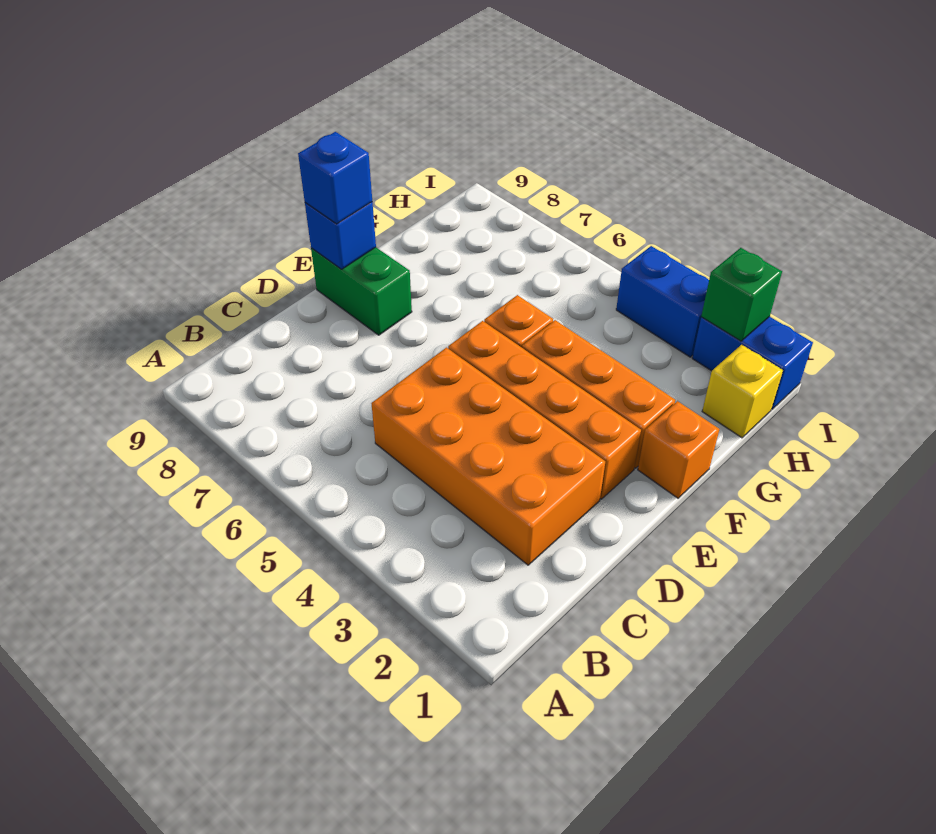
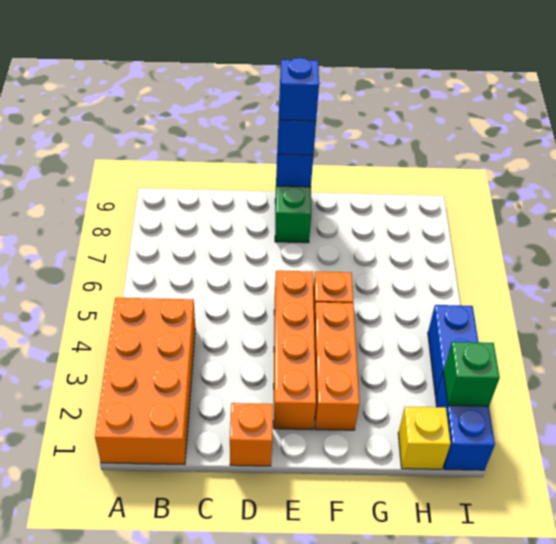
orange 2x4 brick [371,348,605,565] -> orange 2x4 brick moved to [95,298,195,465]
none -> blue 1x1 brick [279,58,319,121]
orange 1x1 brick [638,401,719,498] -> orange 1x1 brick moved to [230,403,273,466]

